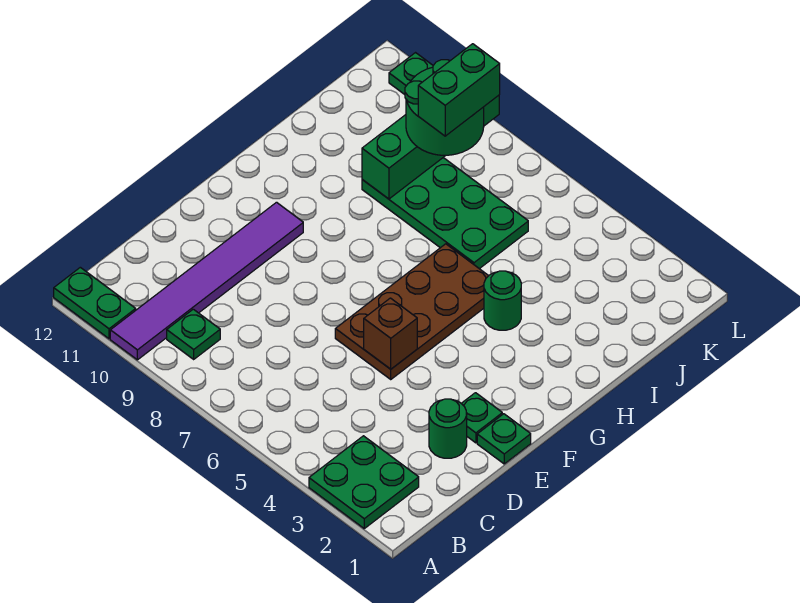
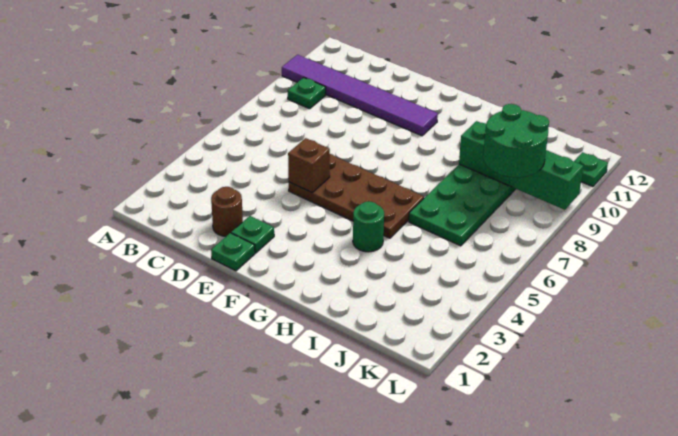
green 2x2 plate [309,436,419,528] -> none
green 1x2 plate [54,267,136,339] -> none
green 1x1 round brick [429,399,467,458] -> brown 1x1 round brick [211,187,243,236]
green 1x2 brick [418,44,500,136] -> none

